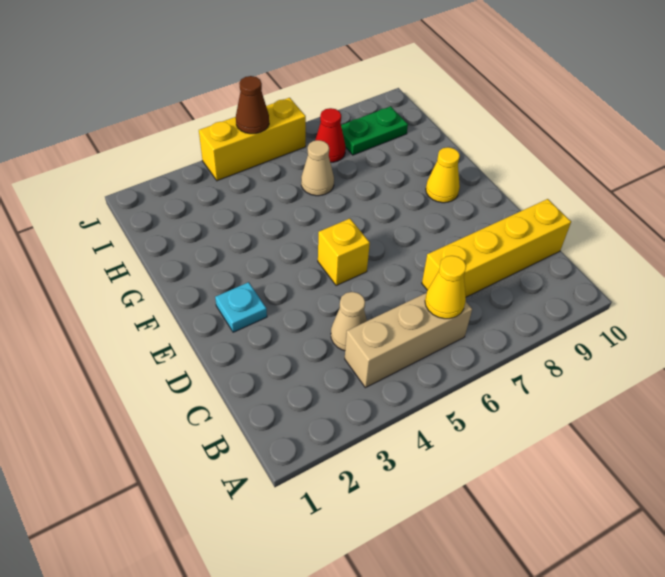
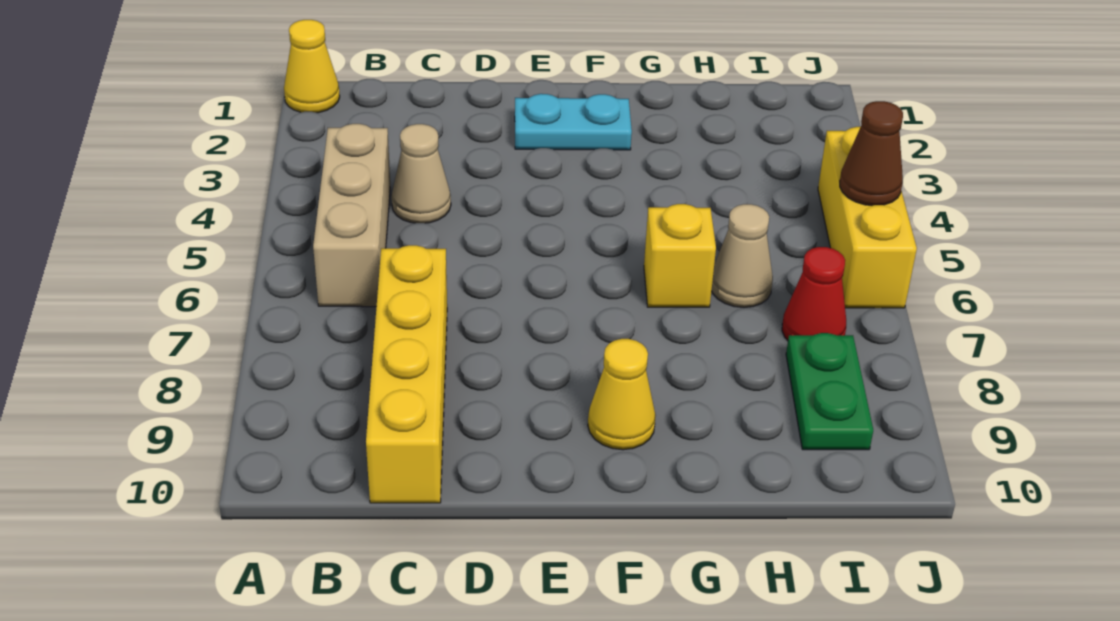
yellow 1x1 cone [425,256,466,319] -> yellow 1x1 cone moved to [284,20,340,113]
cyan 1x1 plate [215,282,267,332] -> cyan 1x2 plate [515,94,632,150]
yellow 1x1 brick [318,219,370,286] -> yellow 1x1 brick moved to [644,204,716,307]

